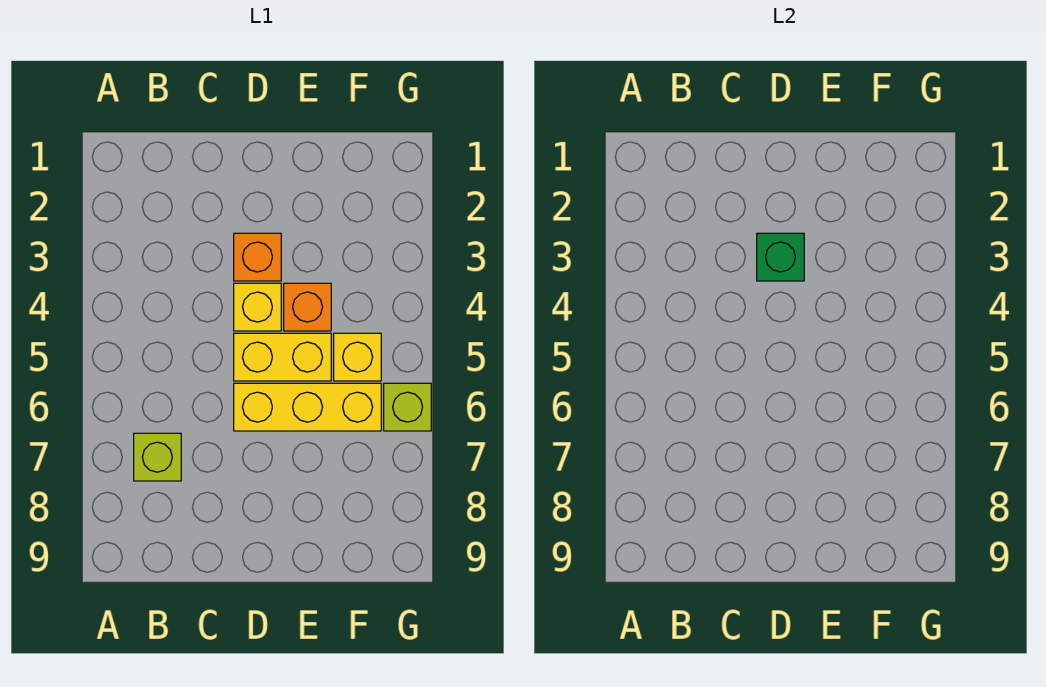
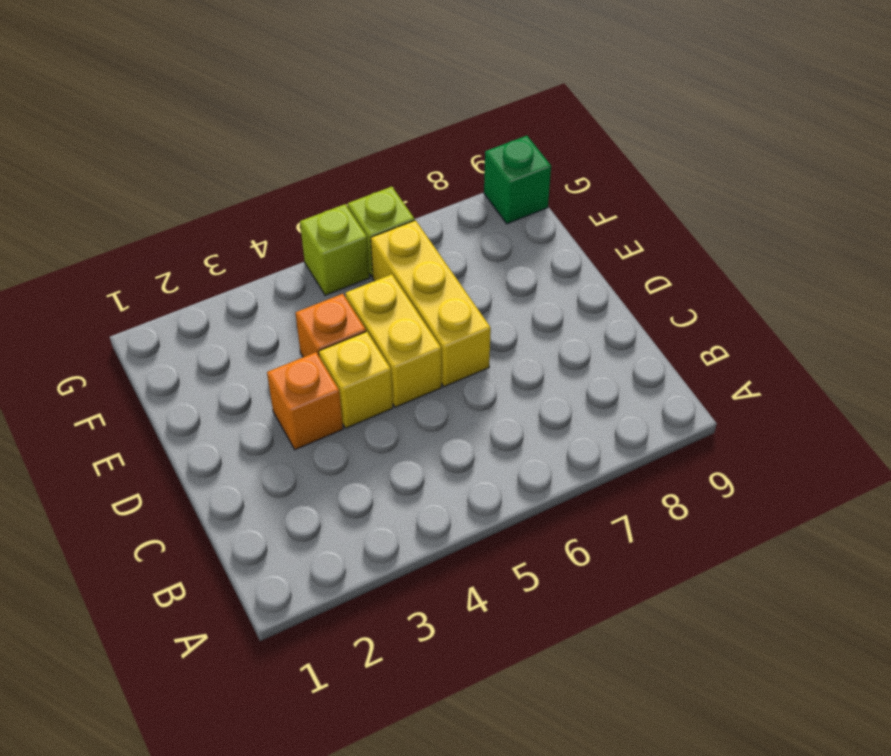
lime 1x1 brick [134,433,181,481] -> lime 1x1 brick moved to [300,204,370,295]
green 1x1 brick [757,233,804,281] -> green 1x1 brick moved to [484,136,551,224]
yellow 1x1 brick [334,333,381,381] -> none

